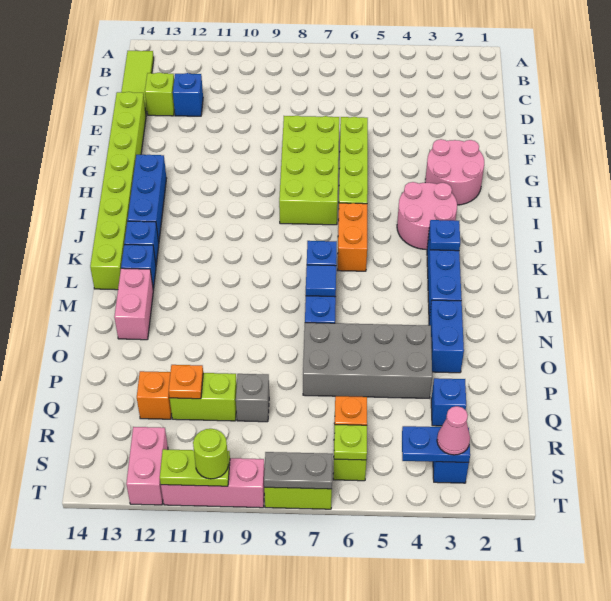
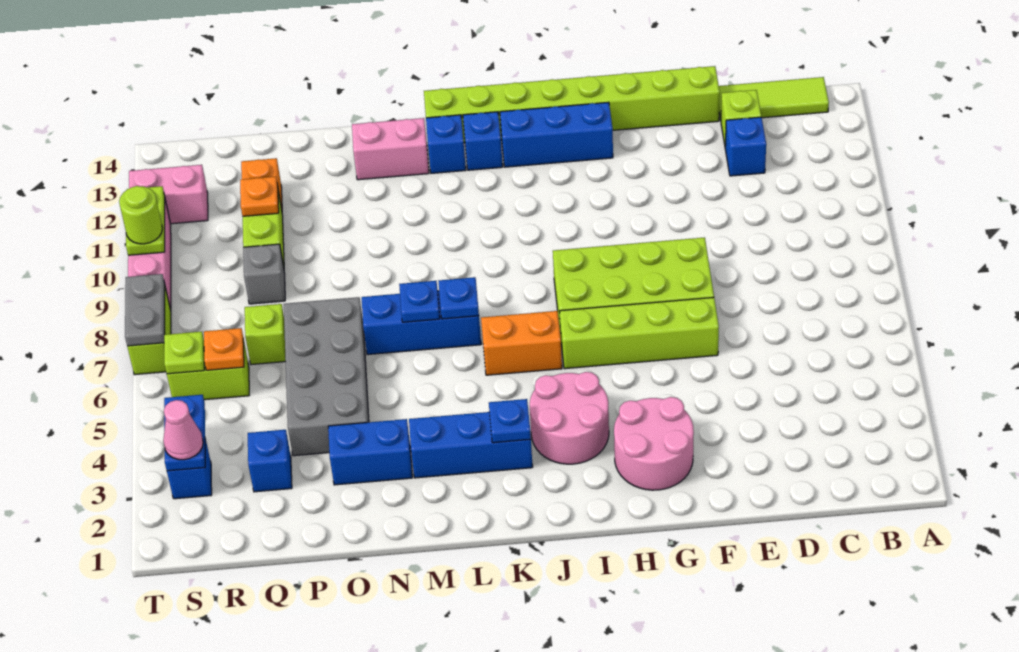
blue 1x1 tile [306,265,336,297] -> blue 1x1 plate [399,281,440,322]
none -> lime 1x1 brick [245,304,286,365]

